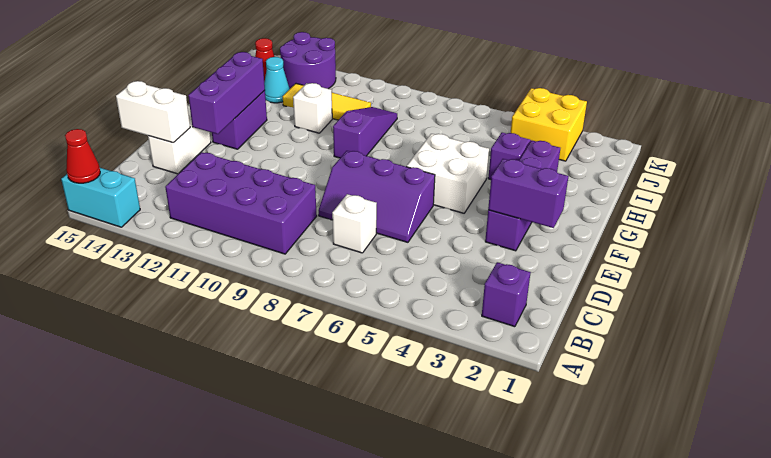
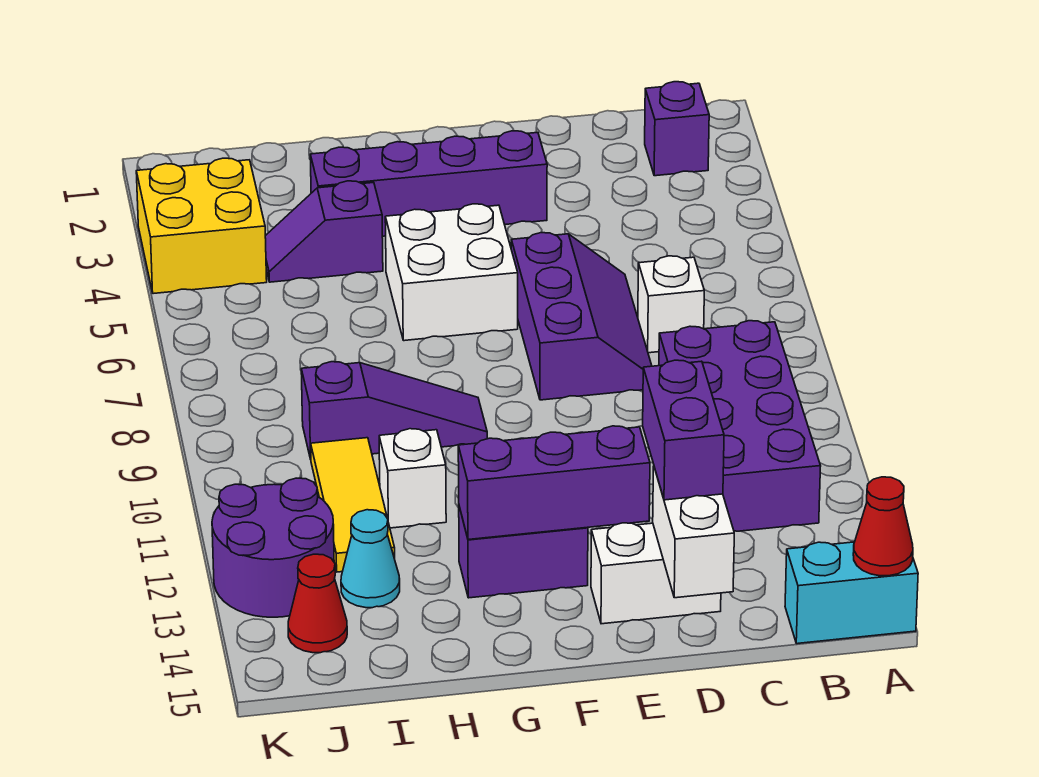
cyan 1x2 brick [61,168,140,227] -> cyan 1x2 brick turned to [785,542,918,644]
purple 1x2 brick [488,159,568,228] -> purple 1x2 brick moved to [643,360,724,500]
purple 1x3 slope [333,107,397,158] -> purple 1x3 slope turned to [301,362,487,459]

